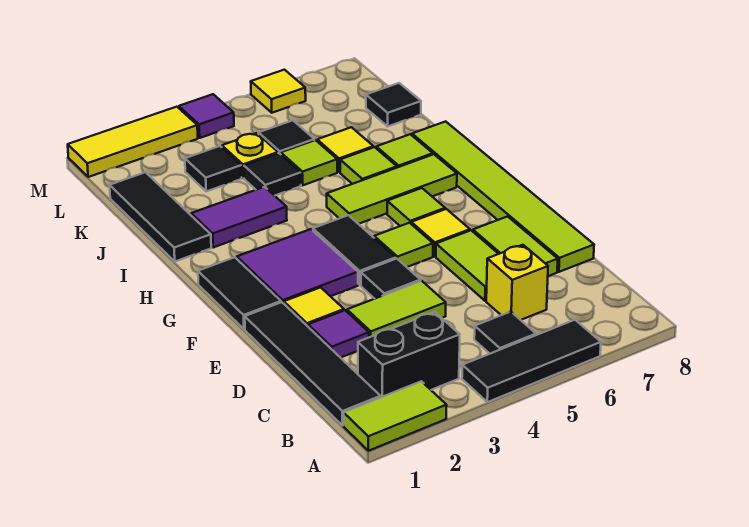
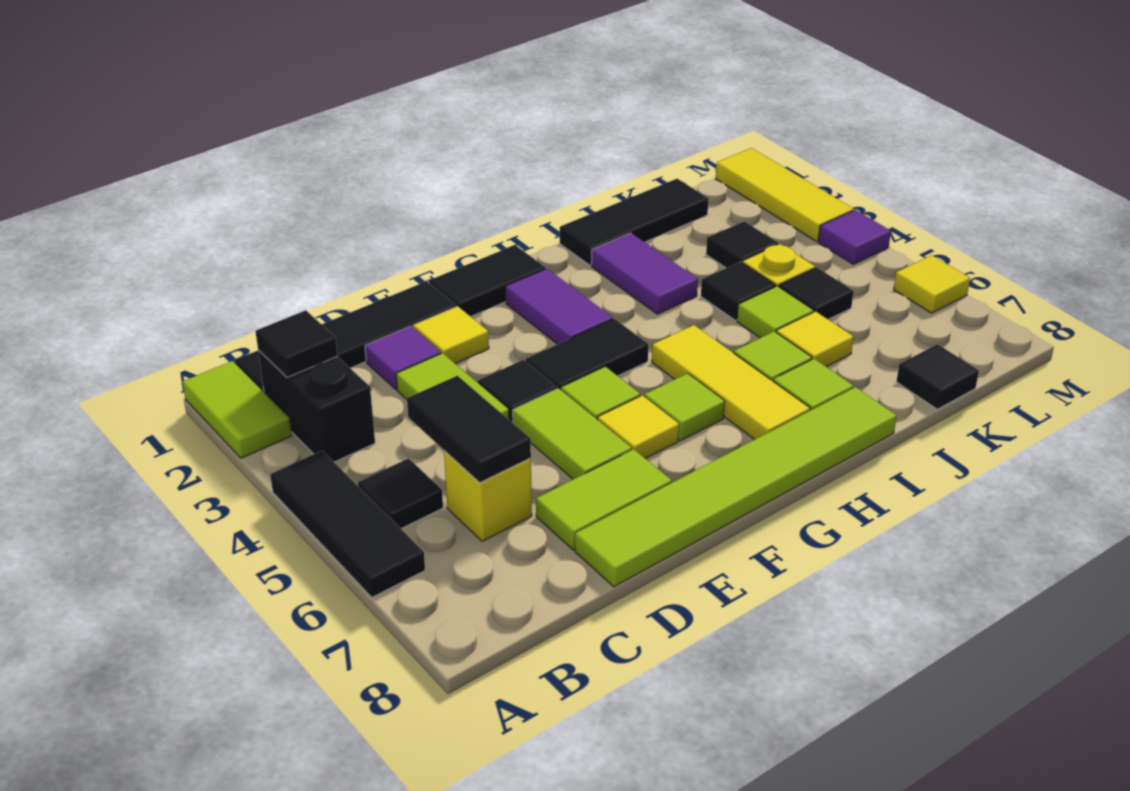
none -> black 1x1 tile [255,310,338,377]
none -> black 1x2 tile [407,376,531,483]
lime 1x2 tile [436,230,498,301] -> lime 1x2 tile turned to [513,388,632,479]
purple 2x2 tile [237,229,358,303] -> purple 1x2 tile [505,269,613,344]
lime 1x3 tile [327,154,457,224] -> yellow 1x3 tile [652,325,810,440]

